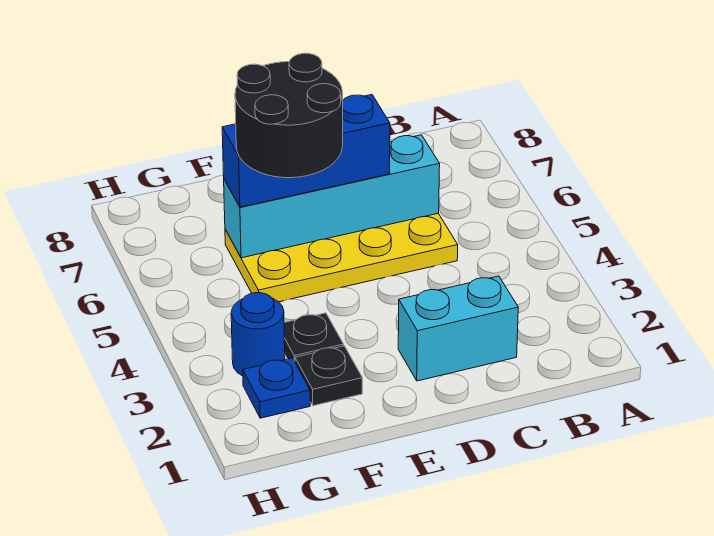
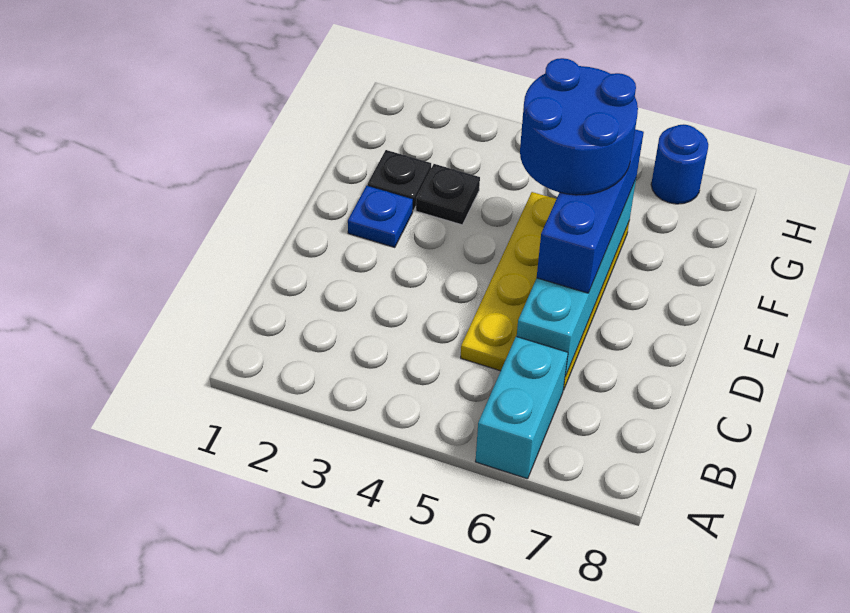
cyan 1x2 brick [398,276,518,381] -> cyan 1x2 brick moved to [475,336,568,479]
black 2x2 round brick [235,53,343,178] -> blue 2x2 round brick [520,58,638,195]
blue 1x1 plate [243,358,310,418] -> blue 1x1 plate moved to [348,185,413,247]
blue 1x1 round brick [231,293,285,376] -> blue 1x1 round brick moved to [651,124,708,204]

